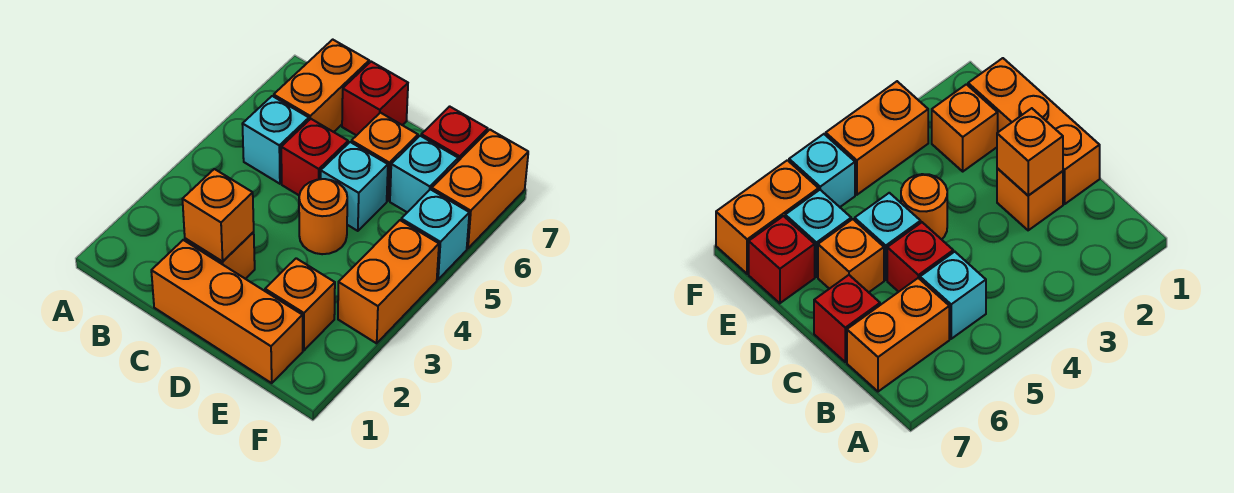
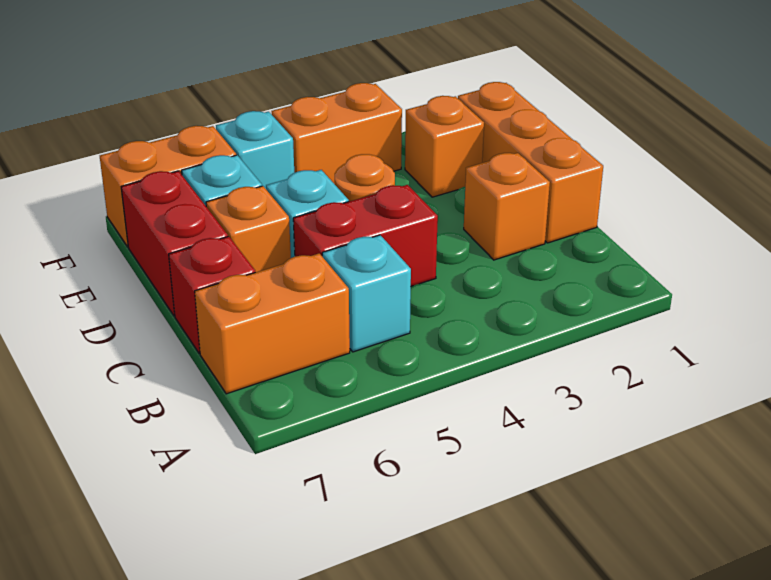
orange 1x1 brick [182,169,254,262] -> none
red 1x1 brick [281,119,348,195] -> red 1x2 brick [293,185,438,286]
red 1x1 brick [421,106,488,161] -> red 1x2 brick [121,171,228,316]

